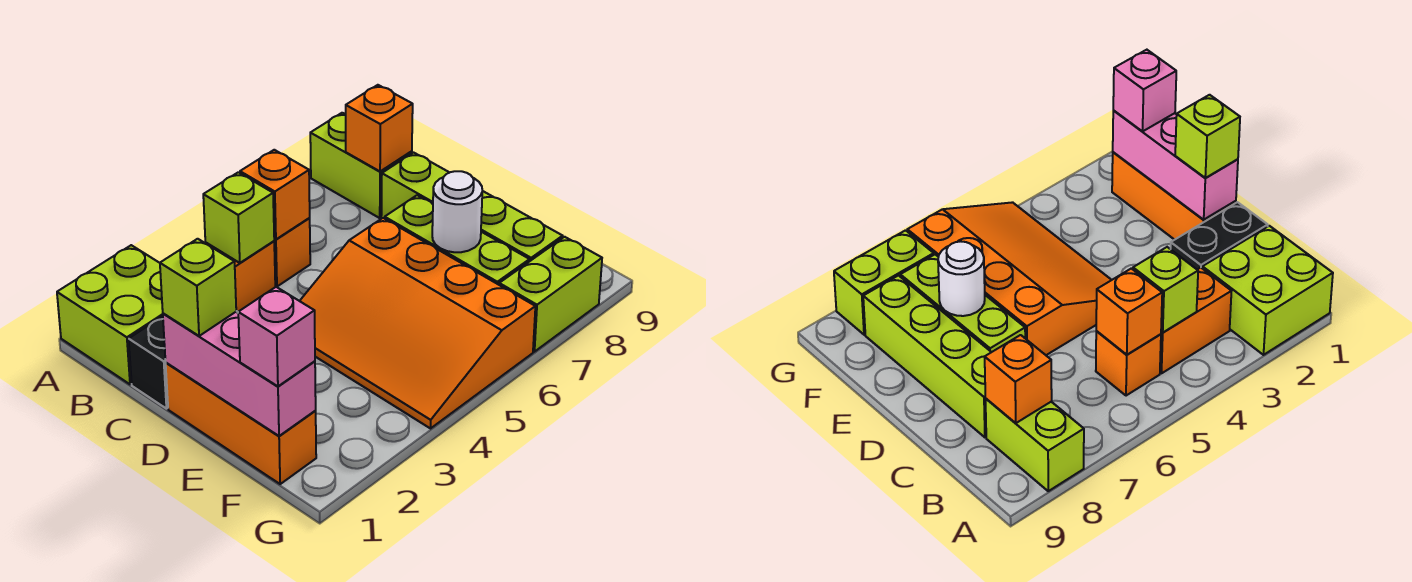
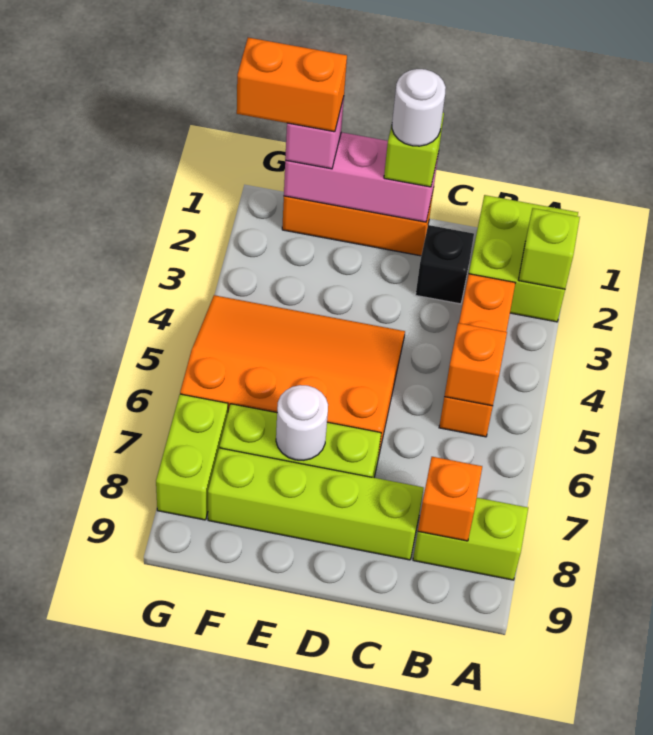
lime 1x1 brick [203,172,274,263] -> lime 1x1 brick moved to [519,208,580,289]
black 1x2 brick [129,311,238,409] -> black 1x1 brick [416,225,474,304]
none -> white 1x1 round brick [392,69,446,146]
none -> orange 1x2 brick [237,38,347,132]

